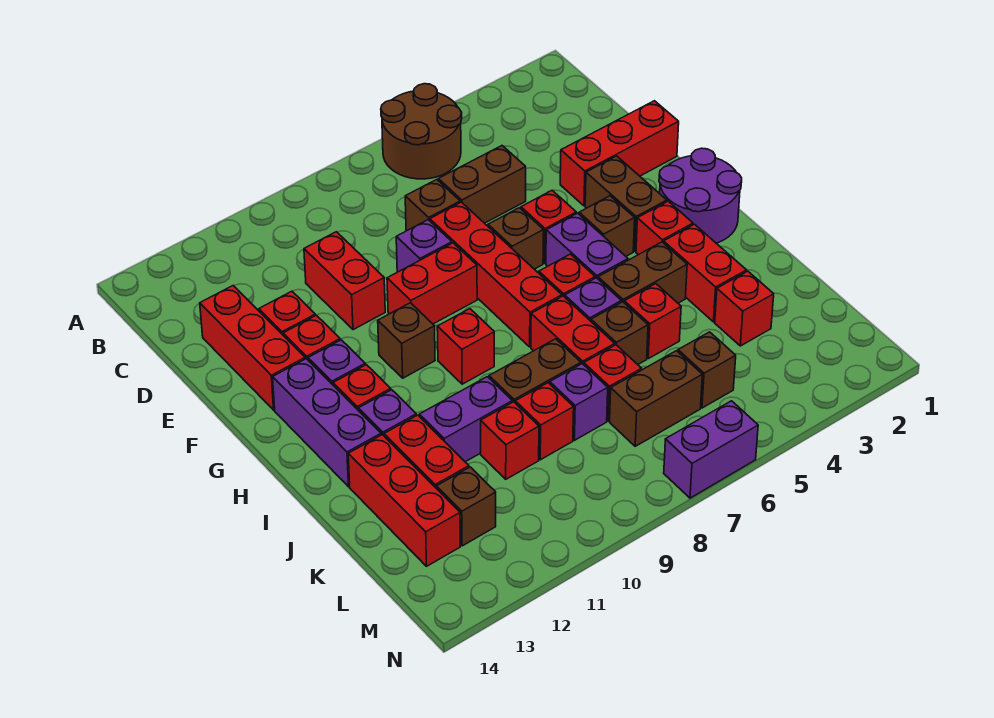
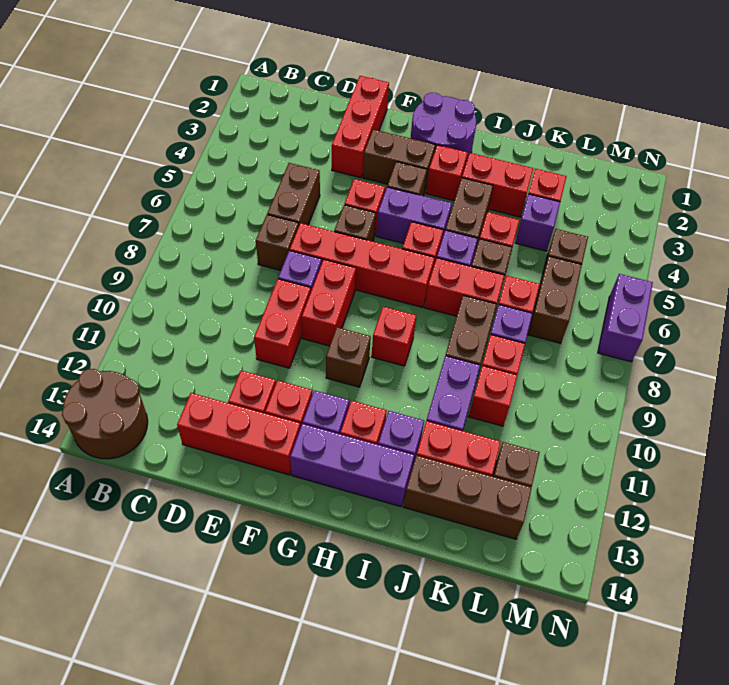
brown 2x2 round brick [381,84,462,179] -> brown 2x2 round brick moved to [62,369,148,459]
red 1x2 brick [304,232,385,330] -> red 1x2 brick turned to [254,279,311,368]
red 1x3 brick [348,435,460,566] -> brown 1x3 brick [404,455,532,539]
none -> purple 1x1 brick [515,194,560,251]

